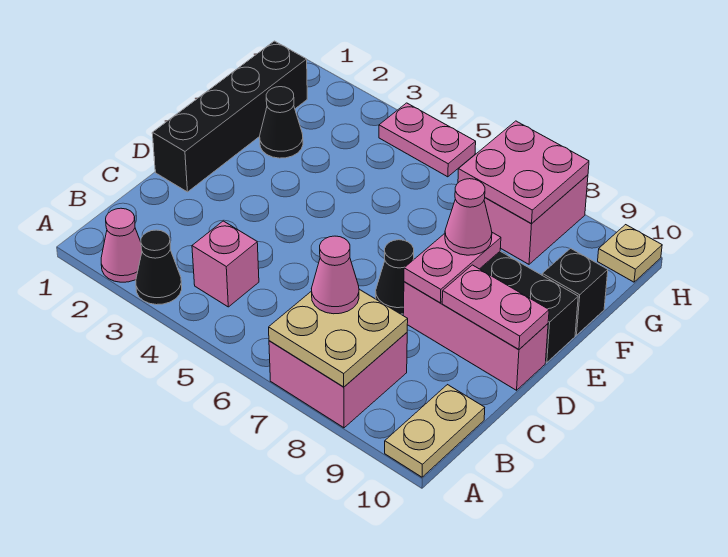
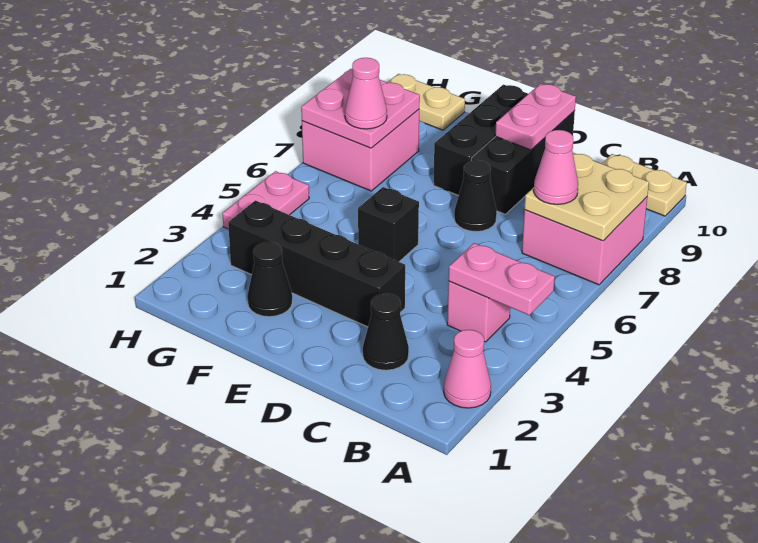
black 1x1 cone [136,230,182,305] -> black 1x1 cone moved to [363,293,409,370]
black 1x4 brick [152,41,307,192] -> black 1x4 brick moved to [228,201,405,327]
pink 1x3 brick [403,282,548,390] -> black 1x3 brick [471,111,575,214]
pink 1x2 plate [404,233,501,303] -> pink 1x2 plate moved to [449,243,555,315]
pink 1x1 cone [445,179,492,255] -> pink 1x1 cone moved to [345,58,387,129]
black 1x1 brick [542,248,608,335] -> black 1x1 brick moved to [358,187,419,262]
tan 1x1 plate [598,225,662,282] -> tan 1x2 plate [388,74,465,130]

